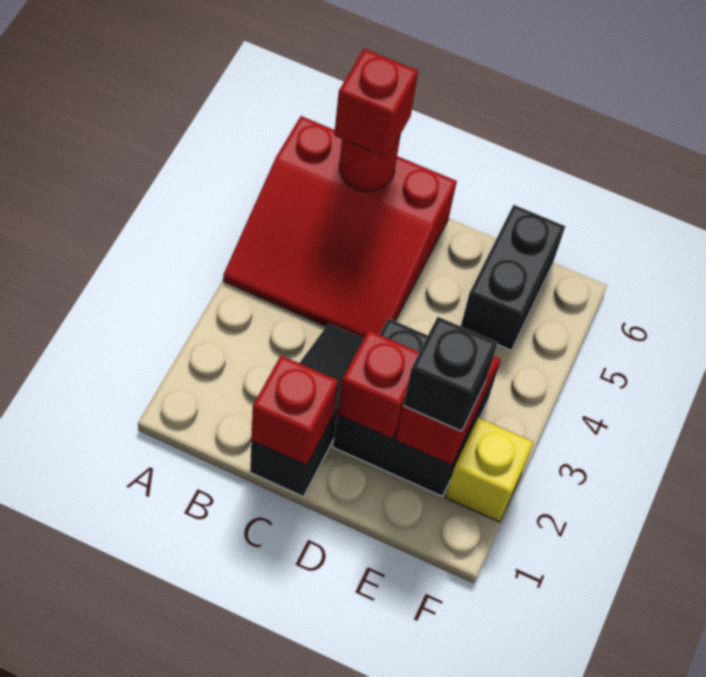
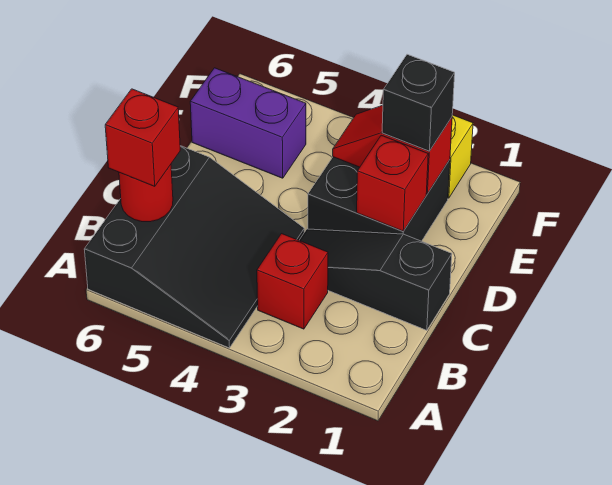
red 3x3 slope [223,116,457,339] -> black 3x3 slope [84,146,304,348]
red 1x1 brick [251,355,338,465] -> red 1x1 brick moved to [257,234,328,329]
black 1x2 brick [461,205,565,350] -> purple 1x2 brick [190,68,306,178]

